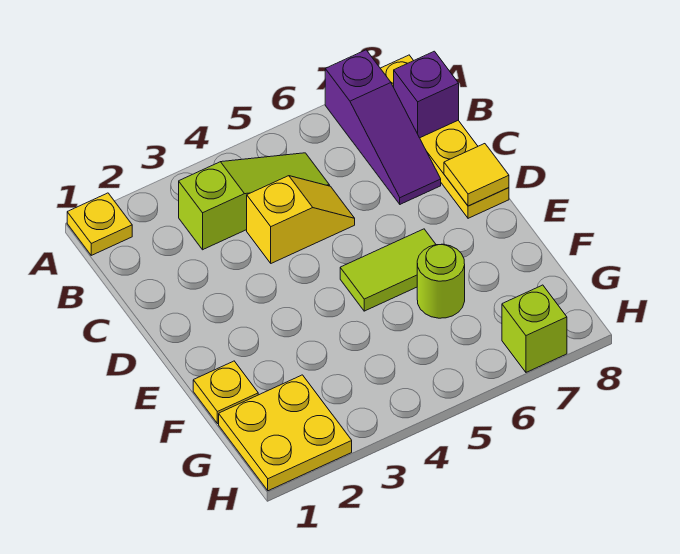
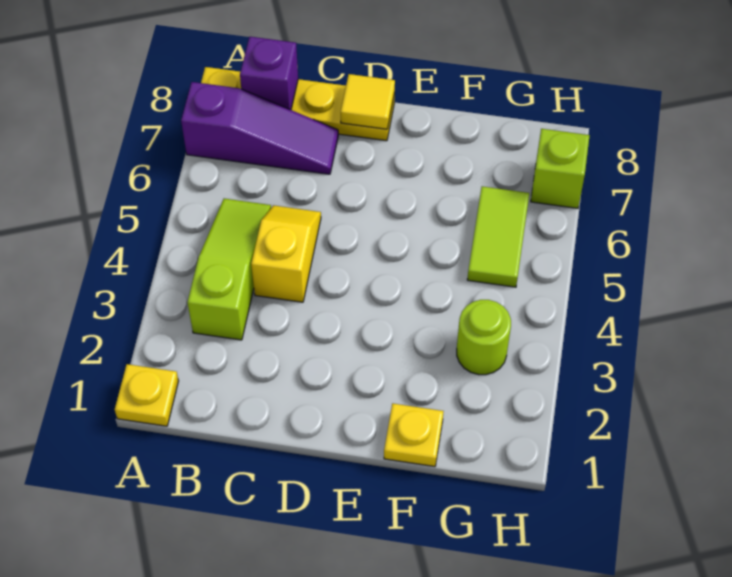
lime 1x2 tile [340,229,436,311] -> lime 1x2 tile moved to [467,186,529,287]
lime 1x1 round brick [417,244,465,318] -> lime 1x1 round brick moved to [457,300,511,375]
yellow 2x2 plate [219,375,352,491] -> none

